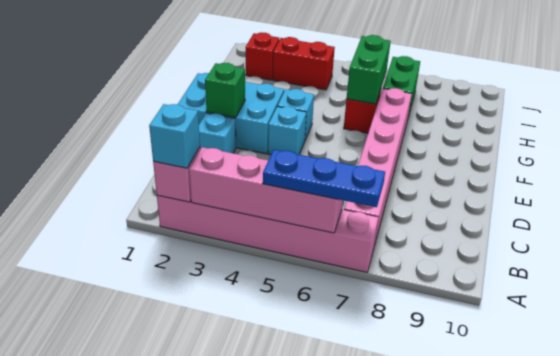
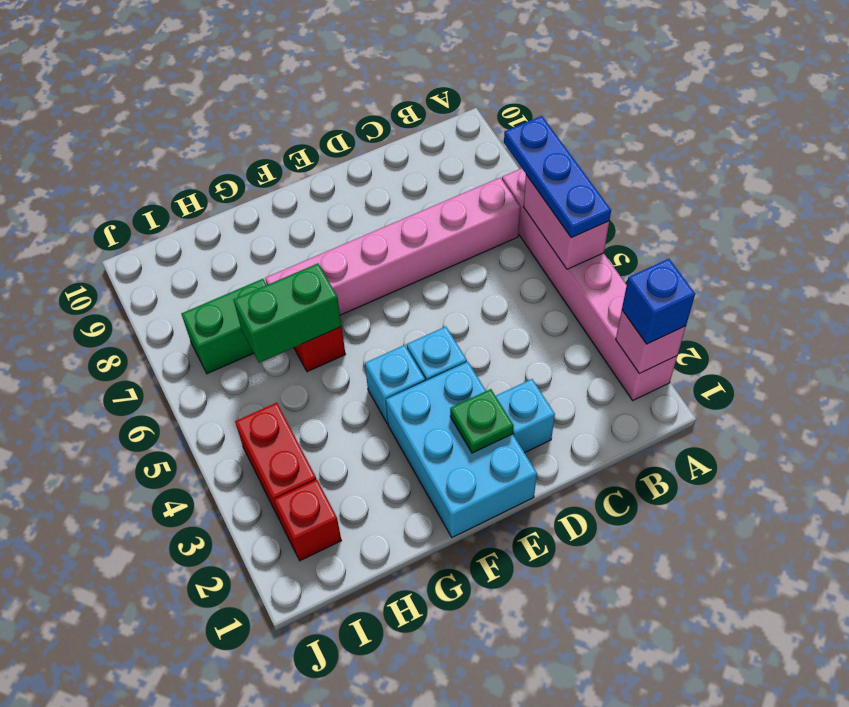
cyan 1x1 brick [149,104,200,168] -> blue 1x1 brick [622,259,695,344]
pink 1x4 brick [189,147,343,233] -> pink 1x2 brick [524,175,609,269]
green 1x1 brick [205,63,245,117] -> green 1x1 plate [450,389,514,453]

